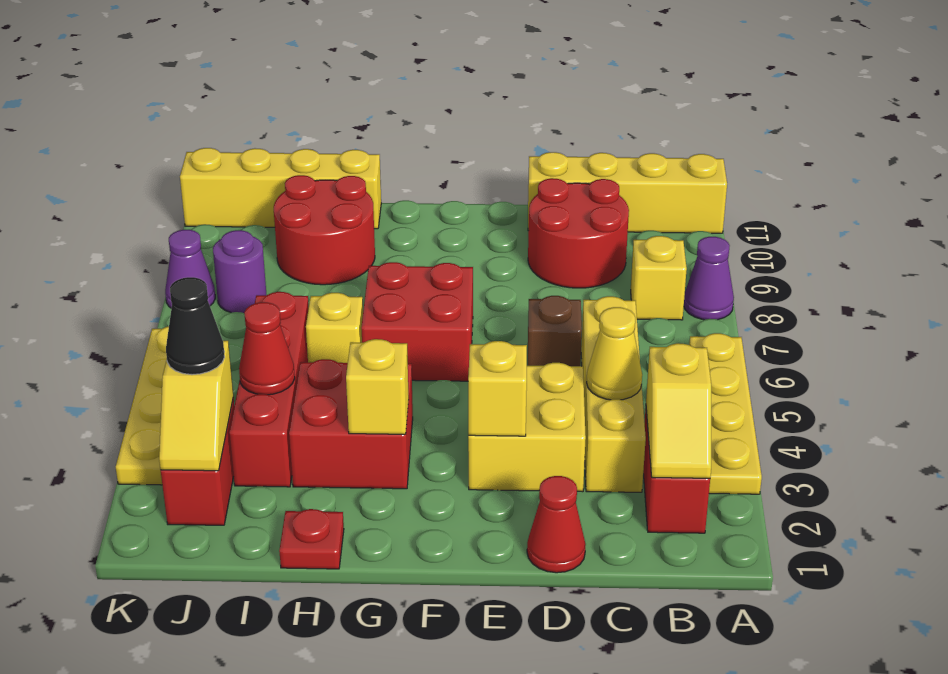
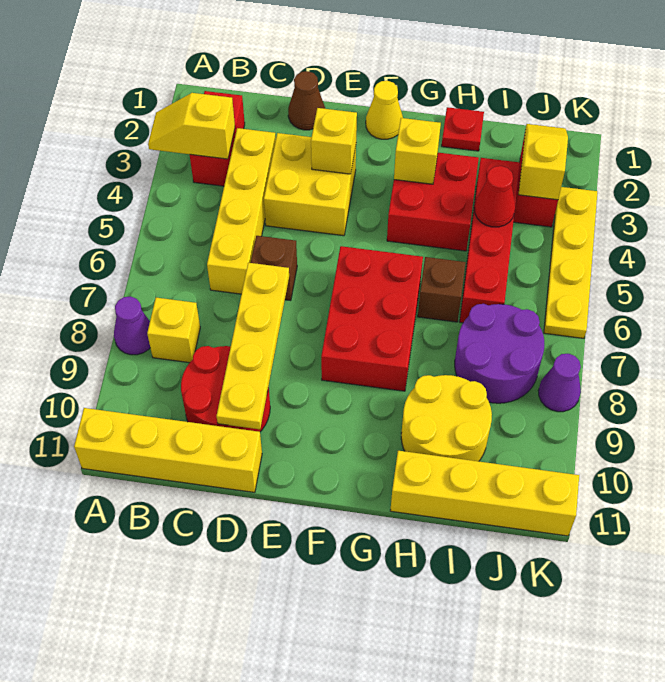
yellow 1x4 plate [689,333,762,494] -> yellow 1x4 plate moved to [216,263,289,429]
yellow 1x2 slope [646,343,711,478] -> yellow 1x2 slope turned to [148,93,235,159]
yellow 1x1 cone [586,307,642,400] -> yellow 1x1 cone moved to [366,81,403,139]
red 1x1 cone [527,476,586,573] -> brown 1x1 cone [288,71,325,130]
red 2x2 brick [361,262,473,381] -> red 2x3 brick [321,246,423,391]
yellow 1x1 brick [306,293,363,363] -> brown 1x1 brick [418,257,466,322]
red 2x2 round brick [274,175,375,285] -> yellow 2x2 round brick [401,375,492,461]
black 1x1 cone [166,277,225,375] -> none
purple 1x1 round brick [213,230,266,313] -> purple 2x2 round brick [455,304,544,403]

